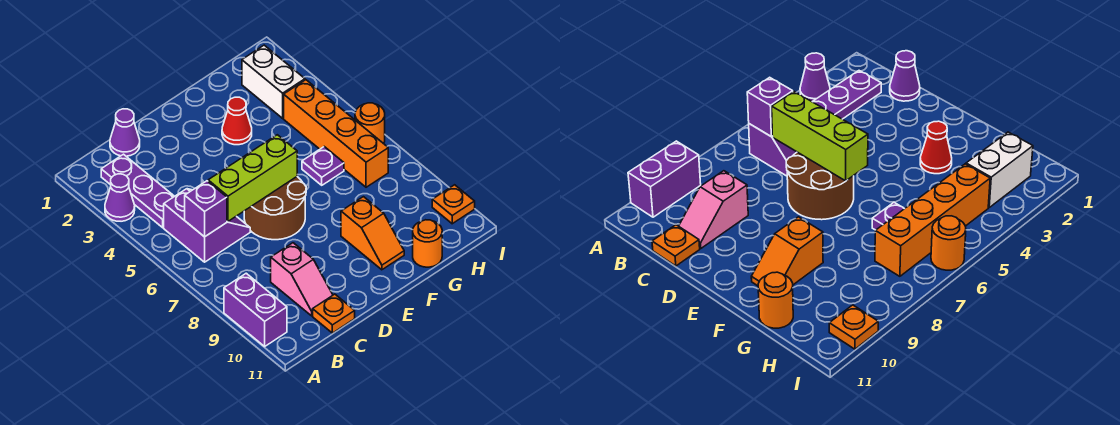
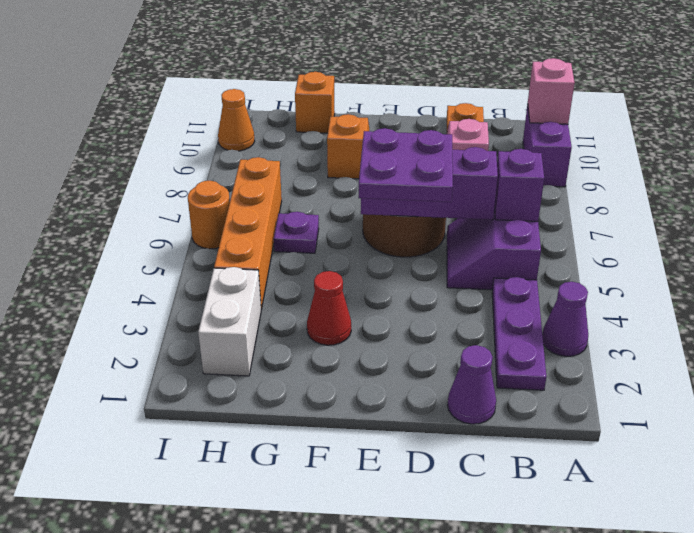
none -> pink 1x1 brick [528,58,575,124]
lime 1x3 brick [208,135,297,221] -> purple 1x3 brick [361,147,498,220]
none -> purple 2x2 plate [359,128,453,202]
orange 1x1 round brick [413,220,442,267] -> orange 1x1 brick [295,72,335,133]
orange 1x1 plate [432,185,475,224] -> orange 1x1 cone [218,89,255,151]

